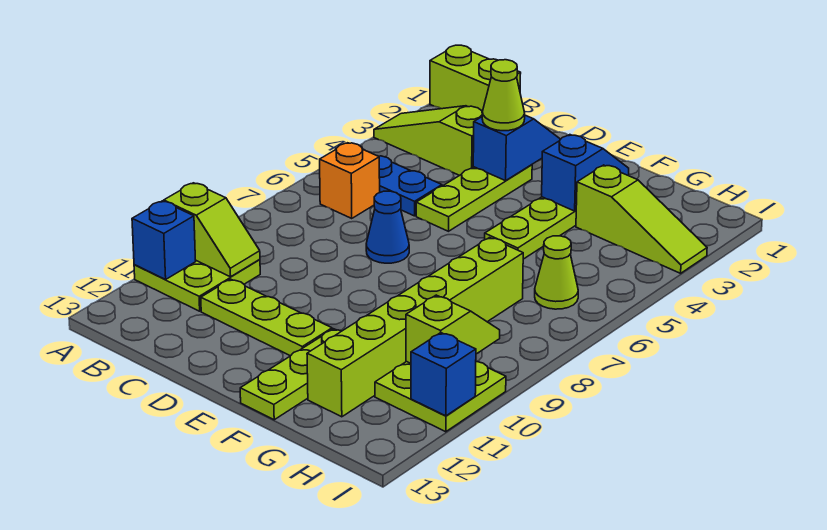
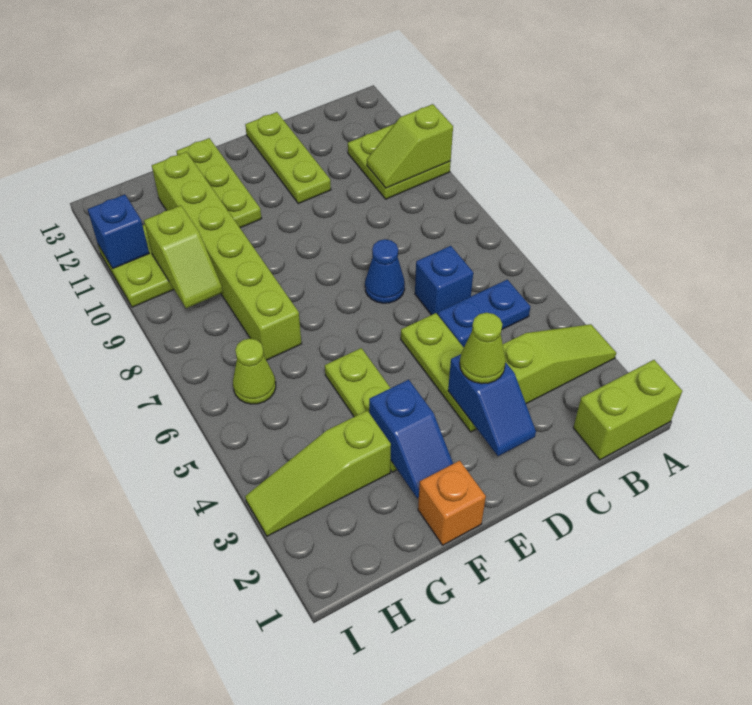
blue 1x1 brick [132,201,196,279] -> blue 1x1 brick moved to [415,246,473,315]
orange 1x1 brick [320,143,380,218] -> orange 1x1 brick moved to [418,461,486,545]
lime 1x3 plate [201,279,332,356] -> lime 1x3 plate turned to [245,112,331,204]

